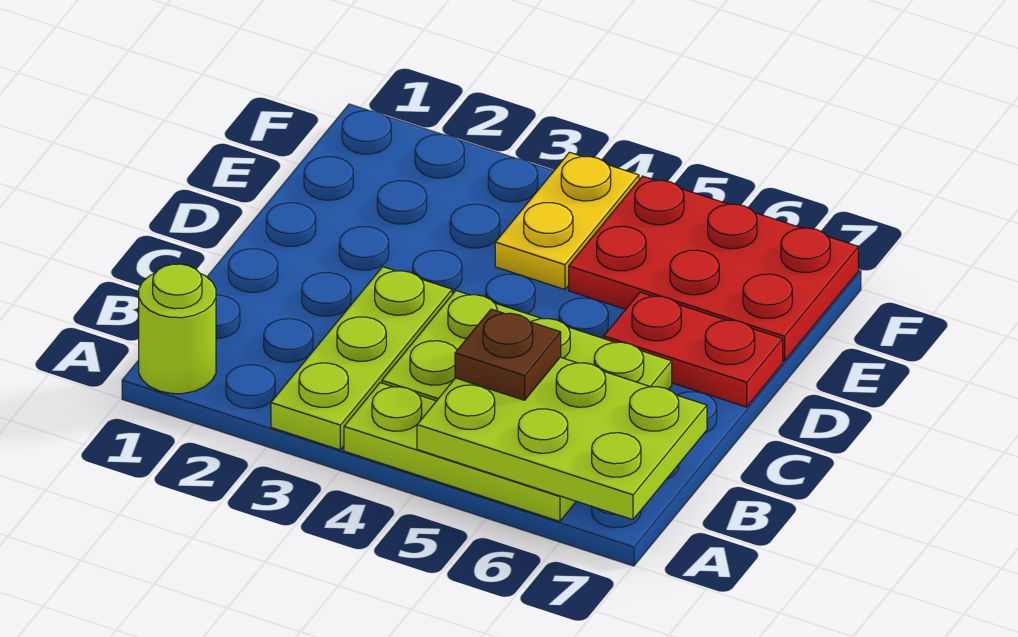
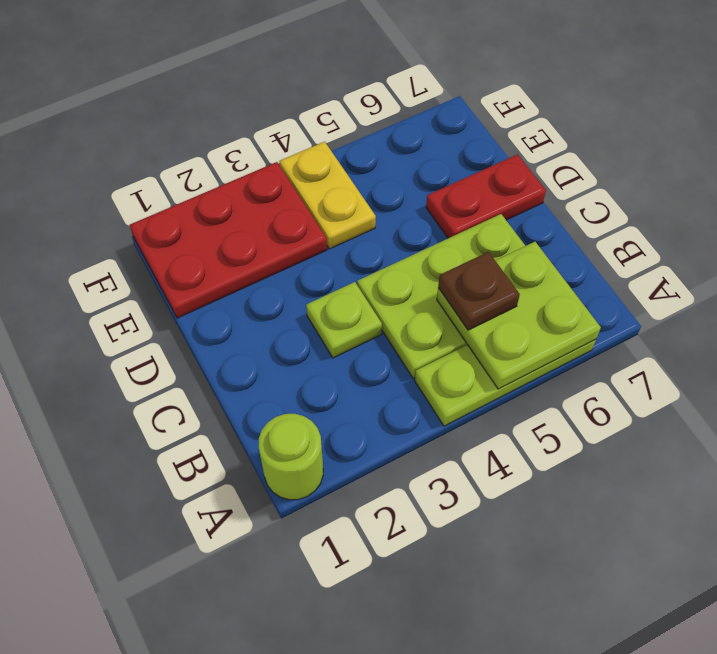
lime 1x3 plate [271,267,452,450] -> lime 1x1 plate [306,282,382,358]
lime 2x3 plate [417,357,707,520] -> lime 2x2 plate [437,242,601,389]
red 2x3 plate [569,176,858,361] -> red 2x3 plate moved to [130,162,327,318]

